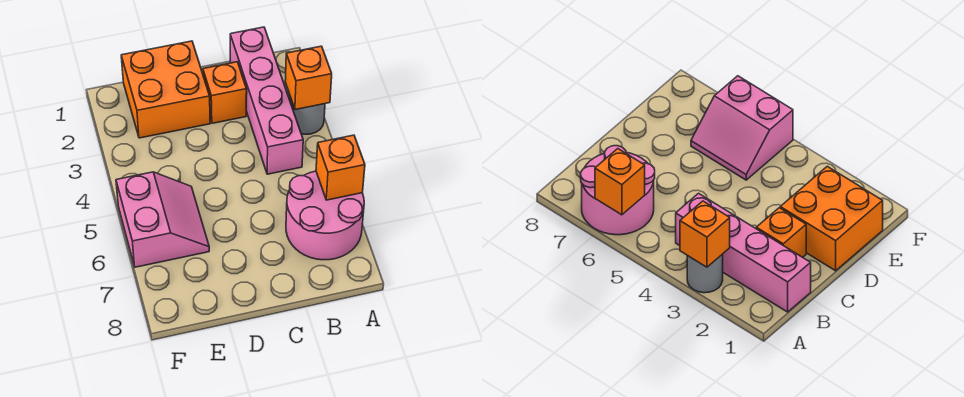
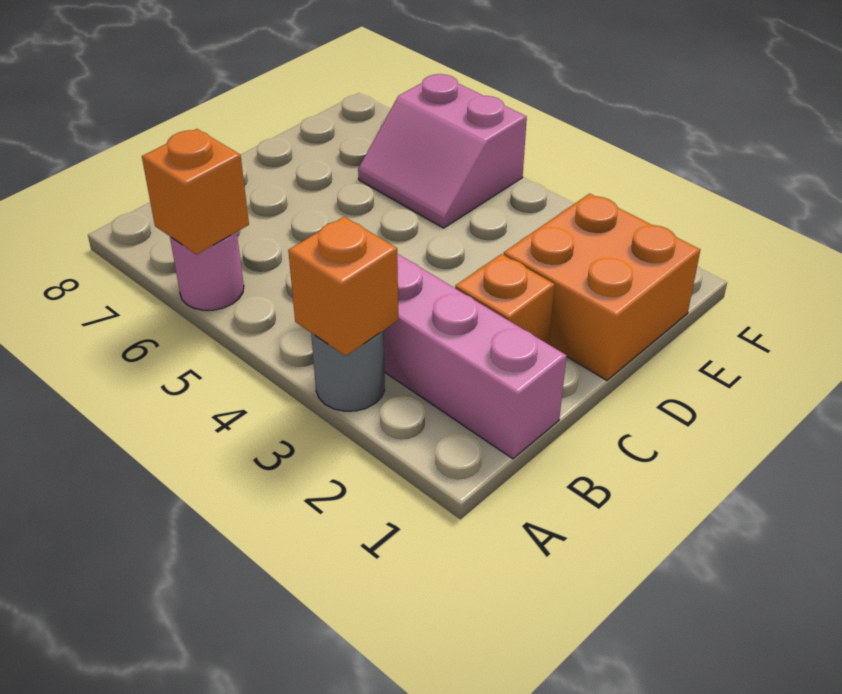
pink 2x2 round brick [286,171,364,260] -> pink 1x1 round brick [170,232,244,310]

